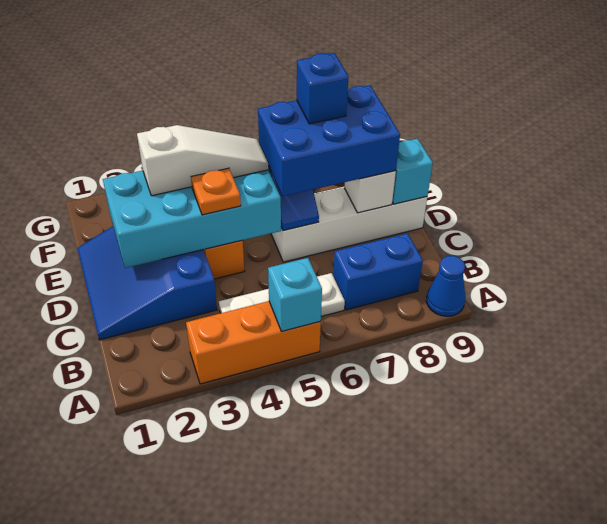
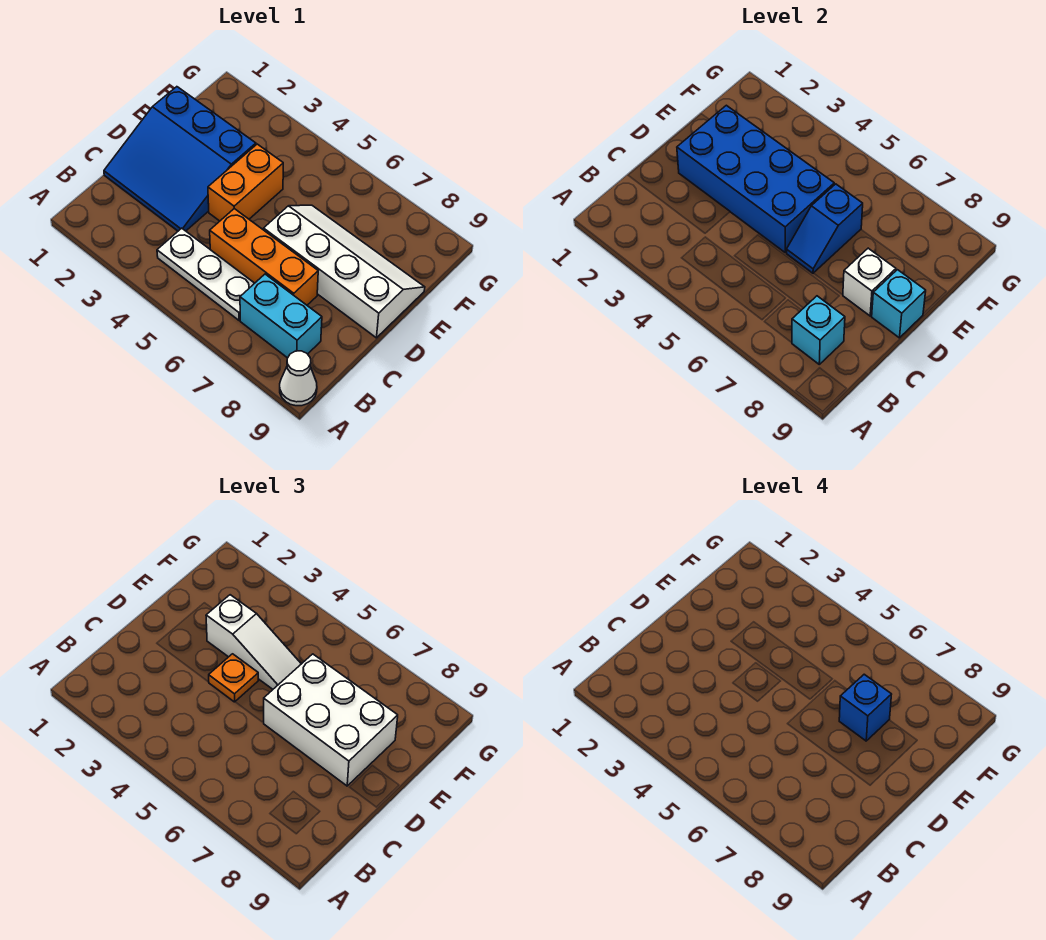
orange 1x3 brick [186,301,321,384] -> orange 1x3 brick moved to [210,209,318,305]
cyan 1x1 brick [268,258,322,332] -> cyan 1x1 brick moved to [792,296,845,364]
blue 1x1 cone [426,256,465,316] -> white 1x1 cone [280,351,317,406]
blue 1x2 brick [333,233,423,310] -> cyan 1x2 brick [240,274,322,358]
blue 3x3 slope [77,226,217,340] -> blue 3x3 slope turned to [104,87,256,231]
cyan 2x4 brick [103,170,281,268] -> blue 2x4 brick [677,105,834,252]
blue 2x3 brick [258,85,400,196] -> white 2x3 brick [264,654,398,786]

